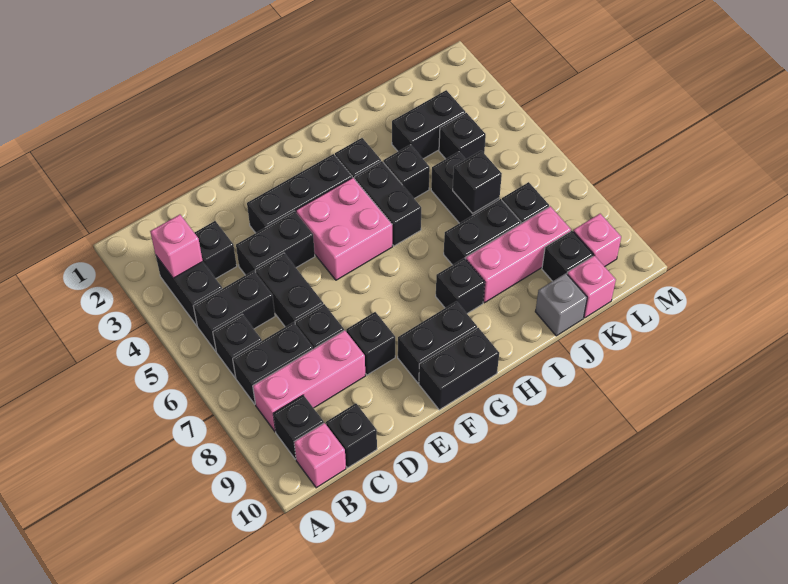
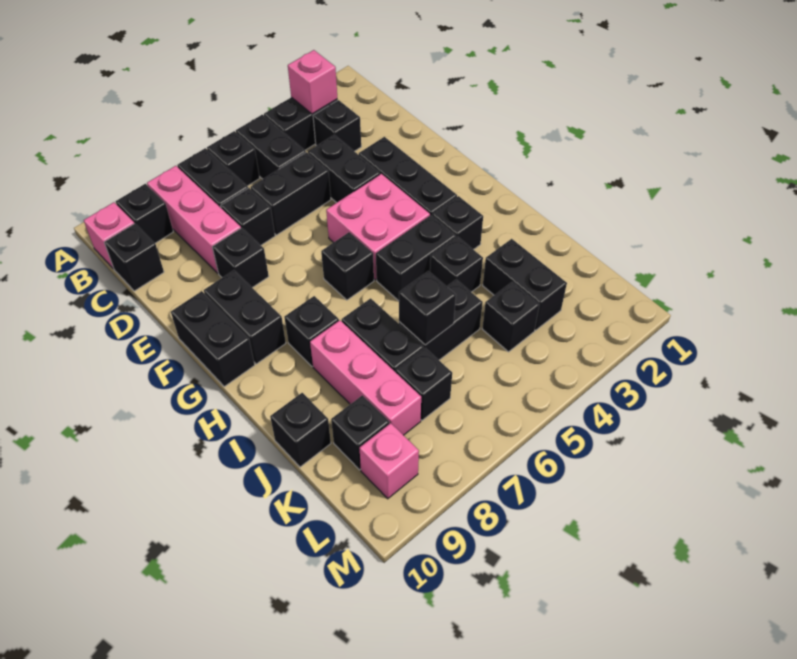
none -> black 1x1 brick [321,232,374,300]
grey 1x1 brick [535,273,587,336] -> black 1x1 brick [270,393,331,467]
pink 1x1 brick [567,255,616,318] -> none

